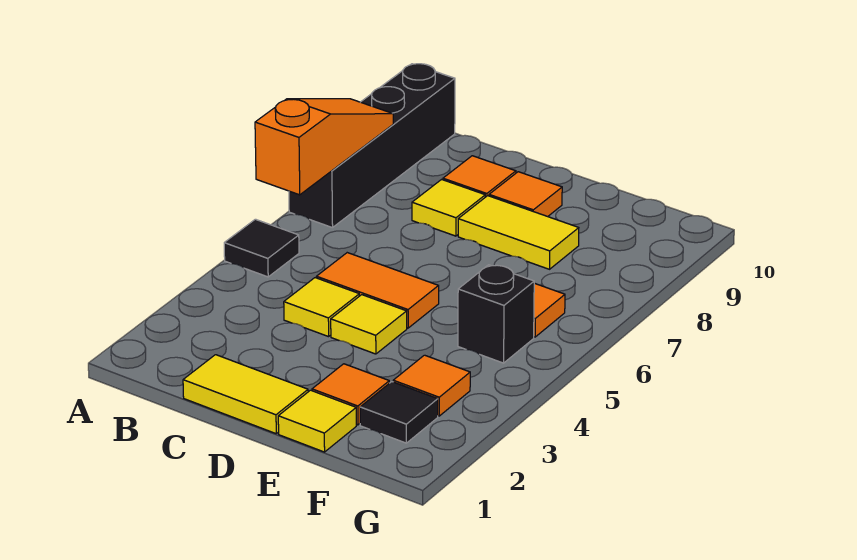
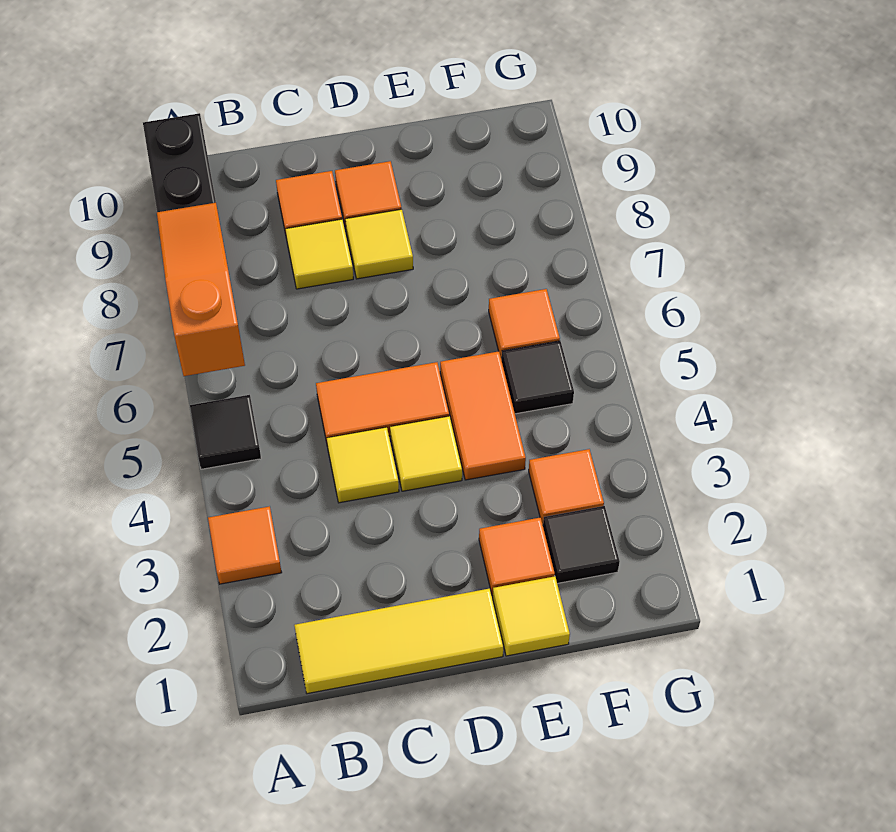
none -> orange 1x1 tile [208,506,282,584]
yellow 1x2 tile [183,355,308,434] -> yellow 1x3 tile [294,588,503,694]
yellow 1x2 tile [458,196,579,269] -> yellow 1x1 tile [345,209,413,279]
none -> orange 1x2 tile [440,351,526,480]
black 1x1 brick [458,265,534,363] -> black 1x1 tile [502,341,574,414]

